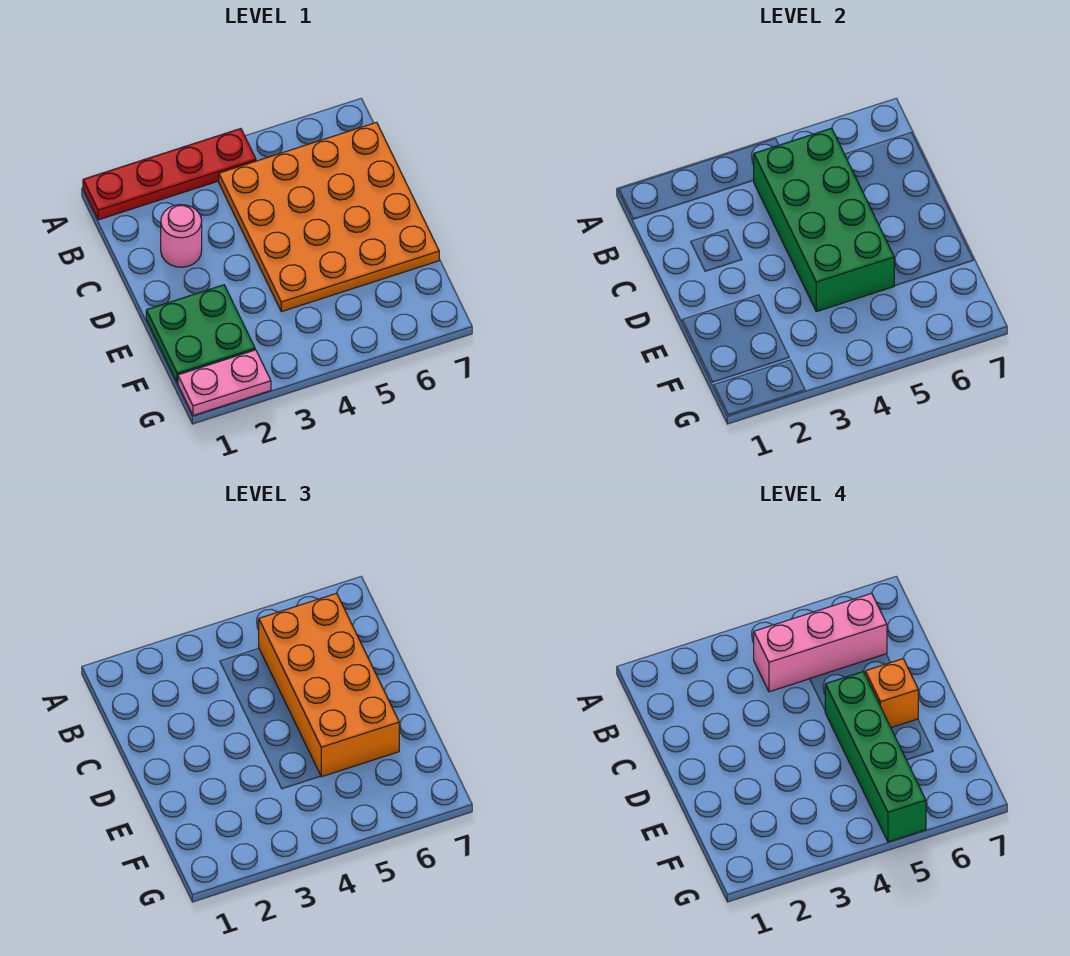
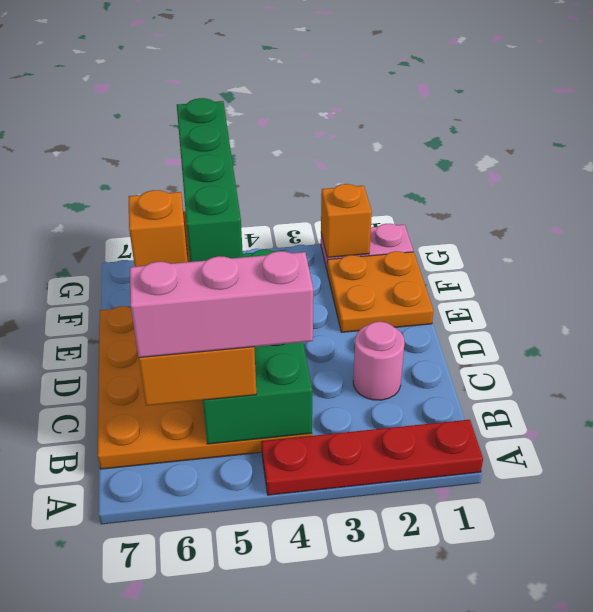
green 2x2 plate [146,285,255,383] -> orange 2x2 plate [327,251,433,332]
none -> orange 1x1 brick [321,184,372,258]

